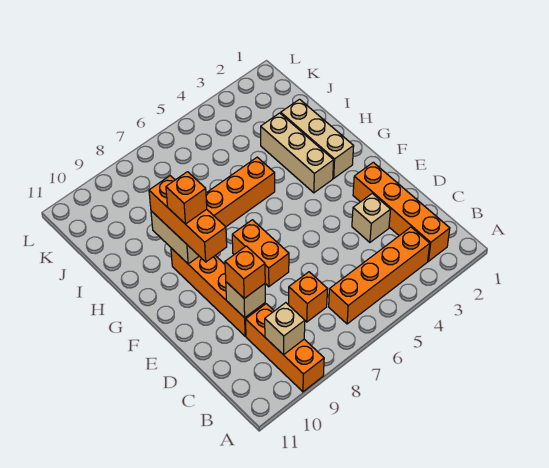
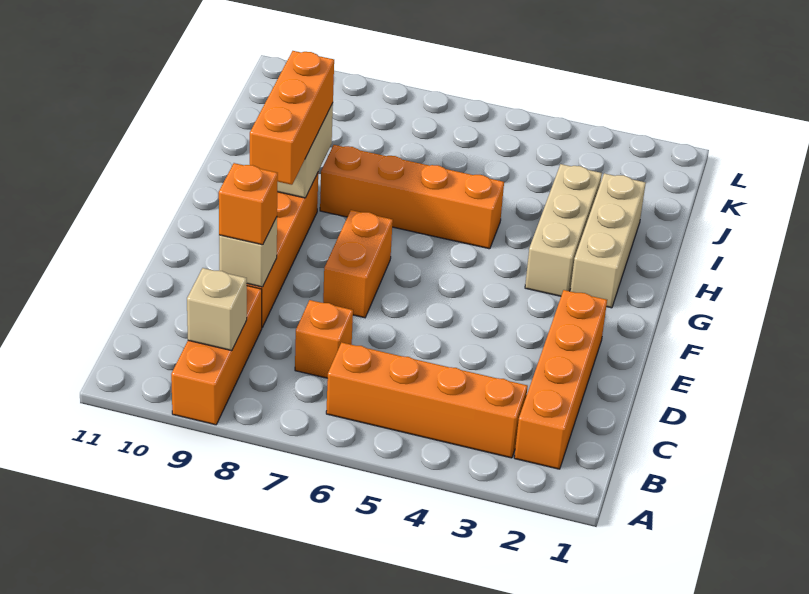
tan 1x1 brick [352,193,391,242] -> none
orange 1x1 brick [166,172,207,224] -> none

